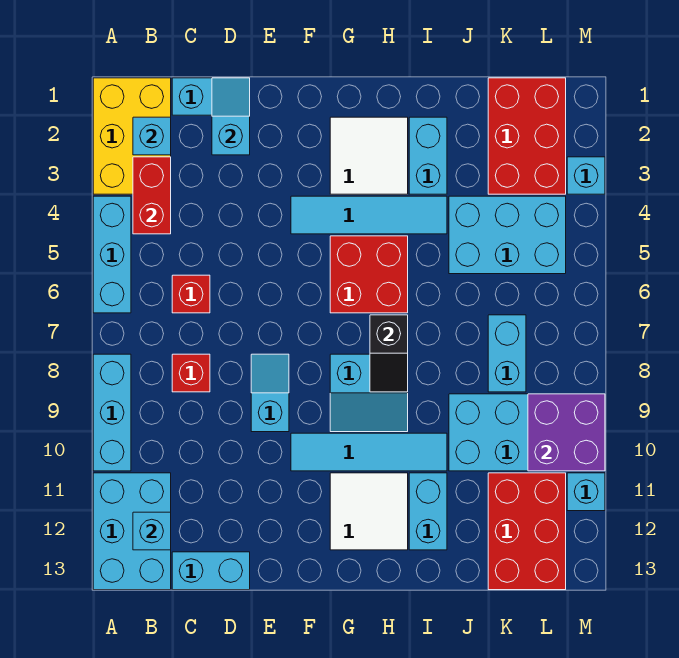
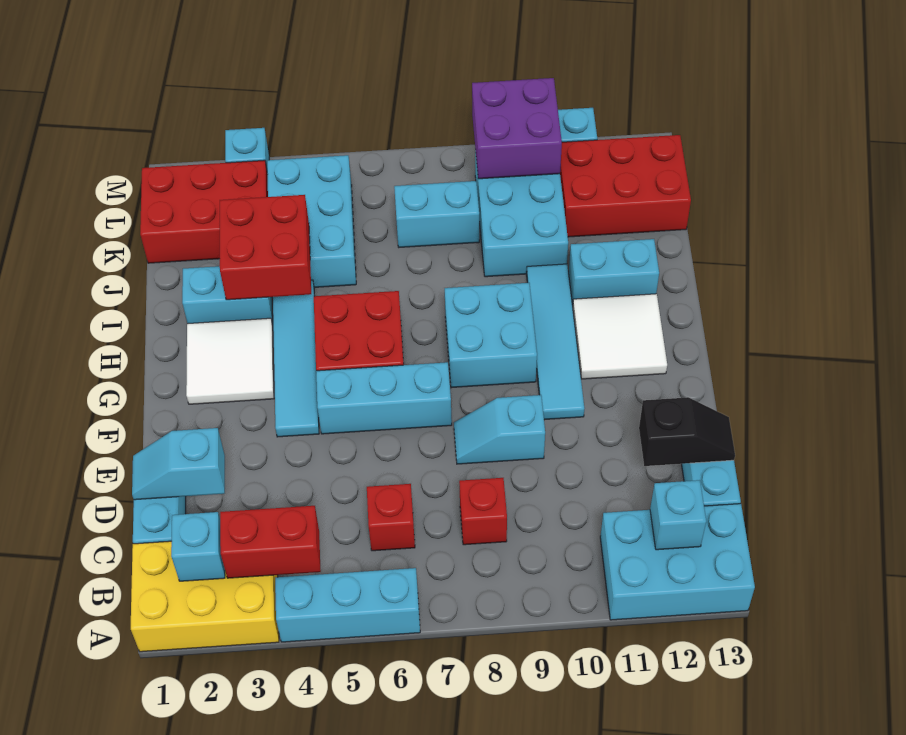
cyan 1x3 brick [93,354,131,471] -> cyan 1x3 brick moved to [316,362,452,434]
cyan 2x2 slope [330,354,408,432] -> cyan 2x2 brick [445,283,537,388]
black 1x2 slope [370,315,408,392] -> black 1x2 slope moved to [639,397,735,466]
none -> red 2x2 brick [220,195,311,300]

